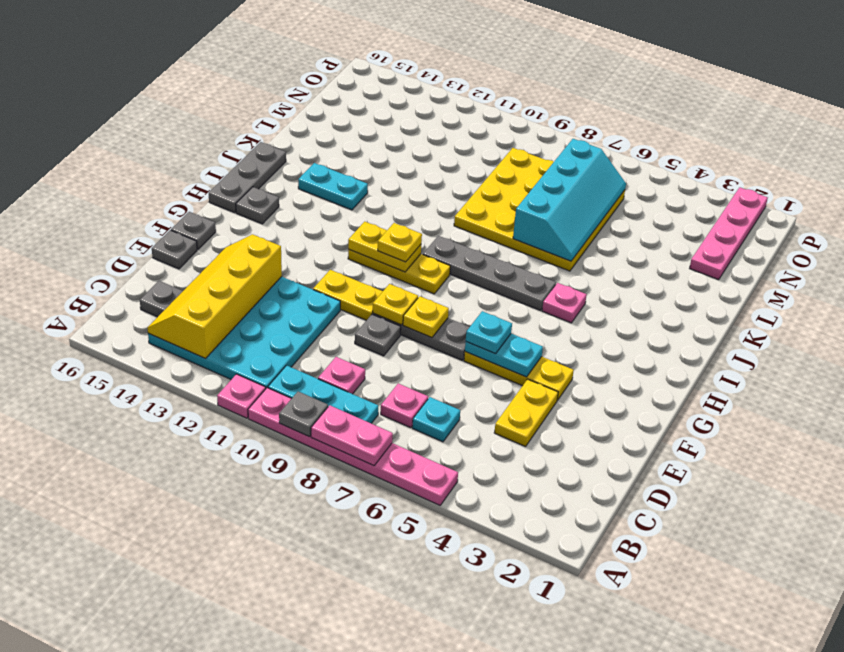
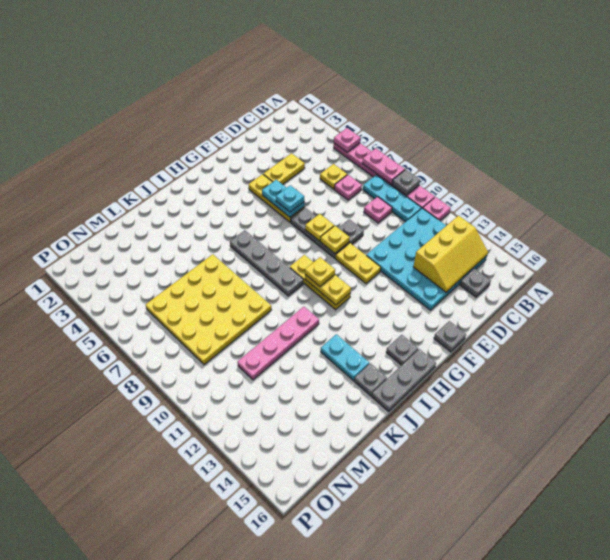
yellow 2x4 slope [147,234,282,359] -> yellow 2x3 slope [413,216,488,292]
cyan 1x1 plate [412,397,460,442] -> yellow 1x1 plate [320,164,347,189]
grey 1x1 plate [152,230,197,269] -> grey 1x1 plate moved to [354,363,387,396]
pink 1x1 plate [542,283,587,323] -> pink 1x1 plate moved to [334,128,361,152]
cyan 2x4 slope [513,139,626,261] -> none
pink 1x4 plate [690,187,768,280] -> pink 1x4 plate moved to [238,307,319,380]

